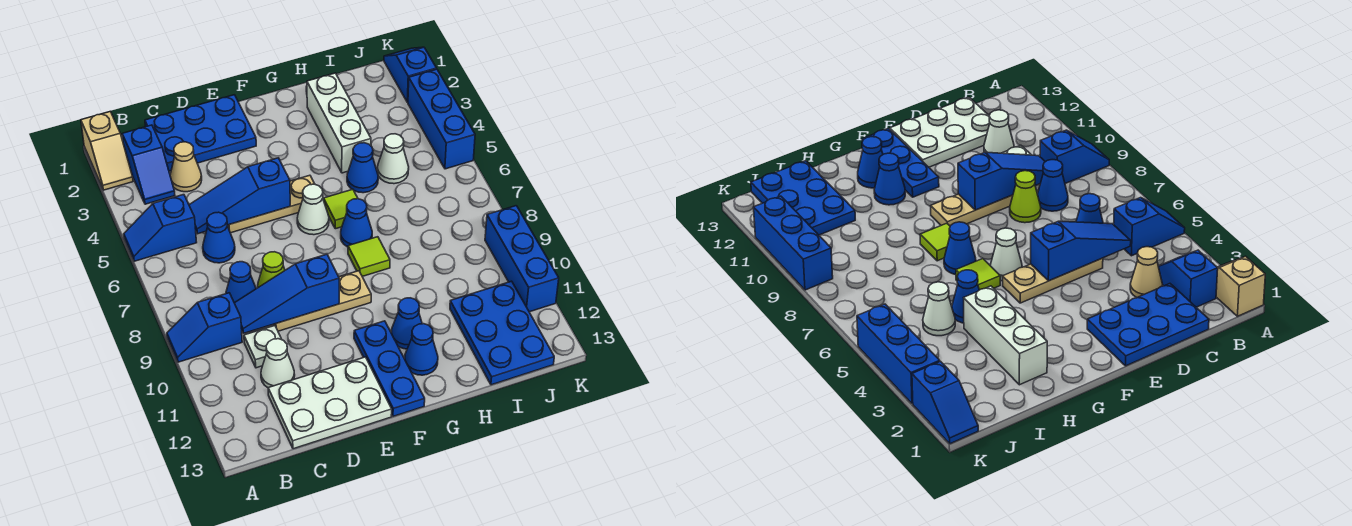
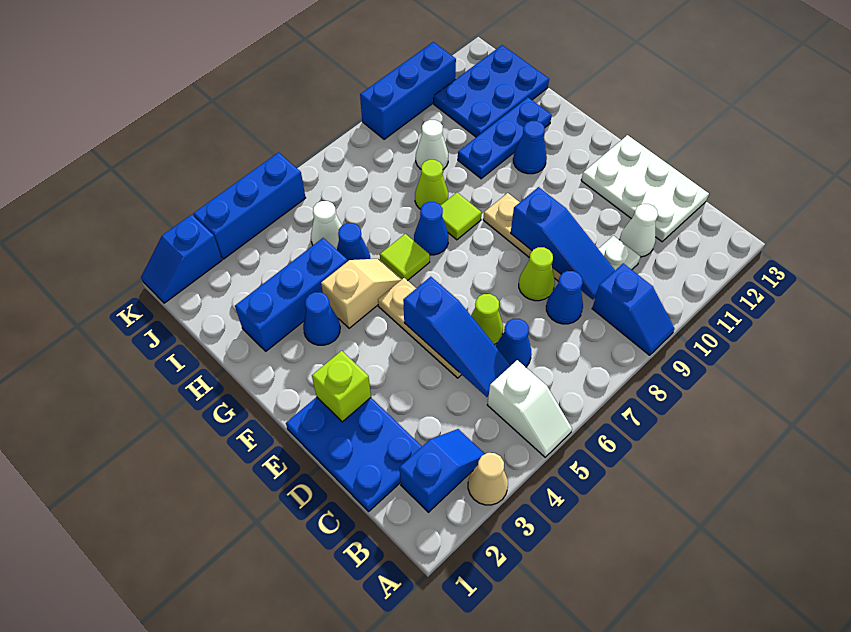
tan 1x2 slope [81,112,133,190] -> tan 1x2 slope moved to [321,258,402,328]
blue 1x2 slope [124,195,197,261] -> white 1x2 slope [487,360,572,457]
tan 1x1 cone [170,142,202,192] -> tan 1x1 cone moved to [468,453,508,505]
none -> lime 1x1 cone [471,294,503,345]
none -> lime 1x1 brick [312,351,371,422]
white 1x1 cone [297,184,329,235] -> white 1x1 cone moved to [416,120,448,169]
blue 1x3 plate [354,321,425,416] -> blue 1x3 plate moved to [458,97,552,179]
blue 1x1 cone [405,324,438,375] -> blue 1x1 cone moved to [303,292,340,345]
white 1x3 brick [307,73,371,173] -> blue 1x3 brick [235,238,348,351]
none -> lime 1x1 cone [415,160,448,209]

